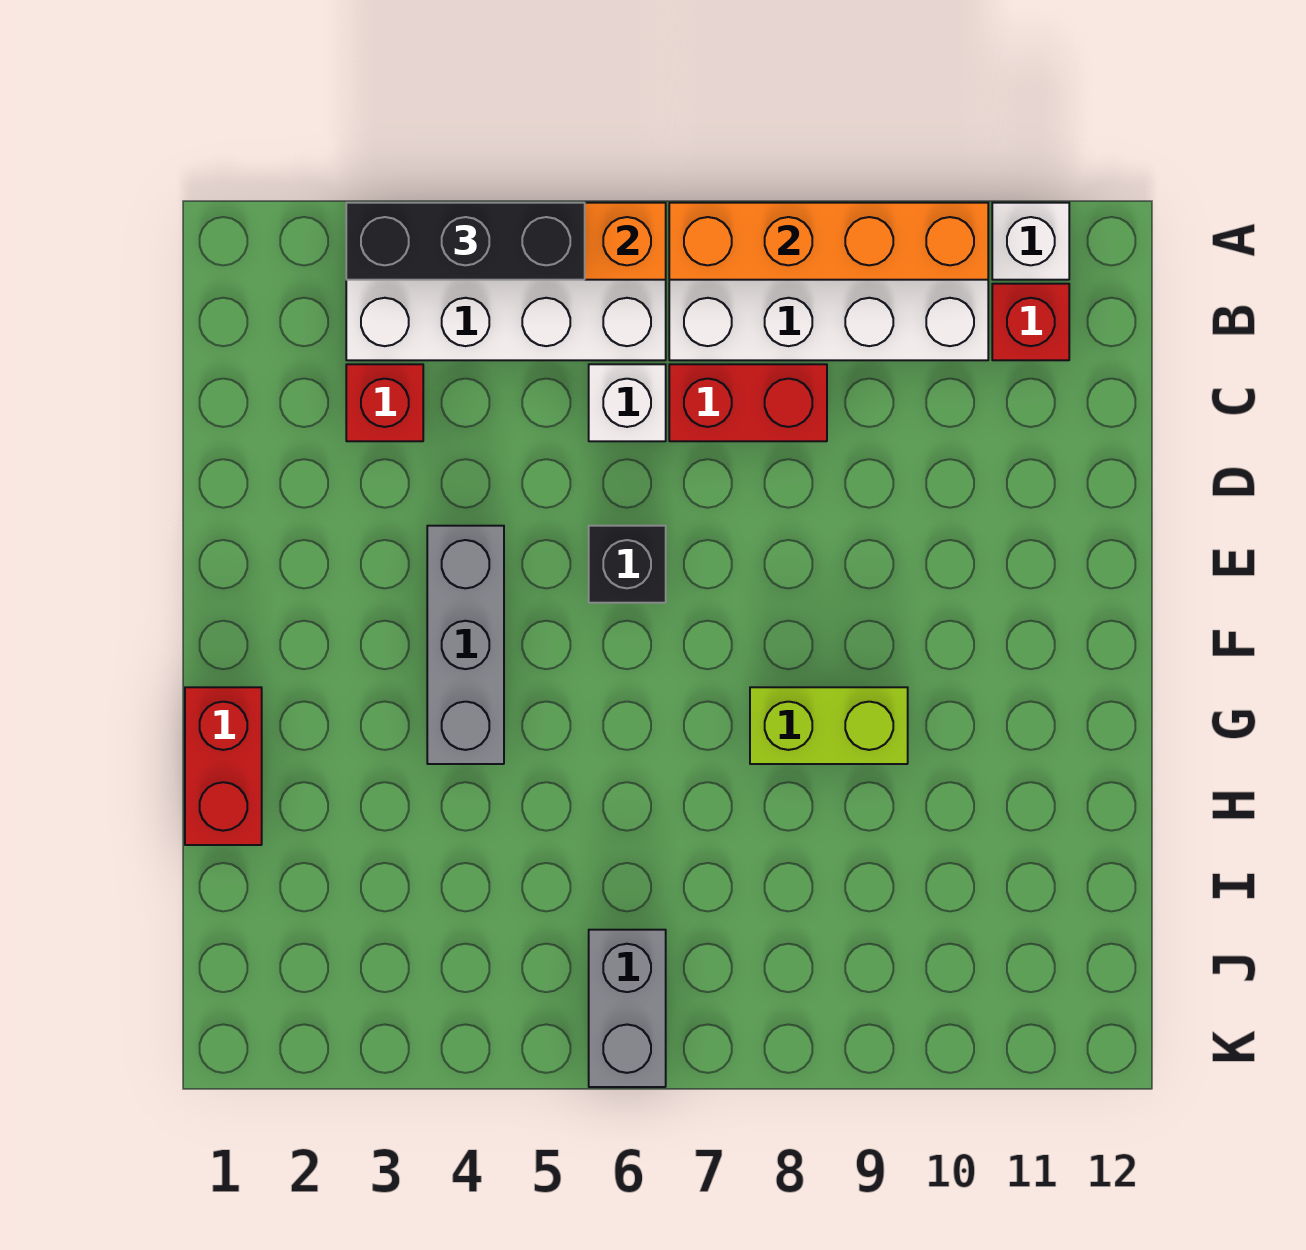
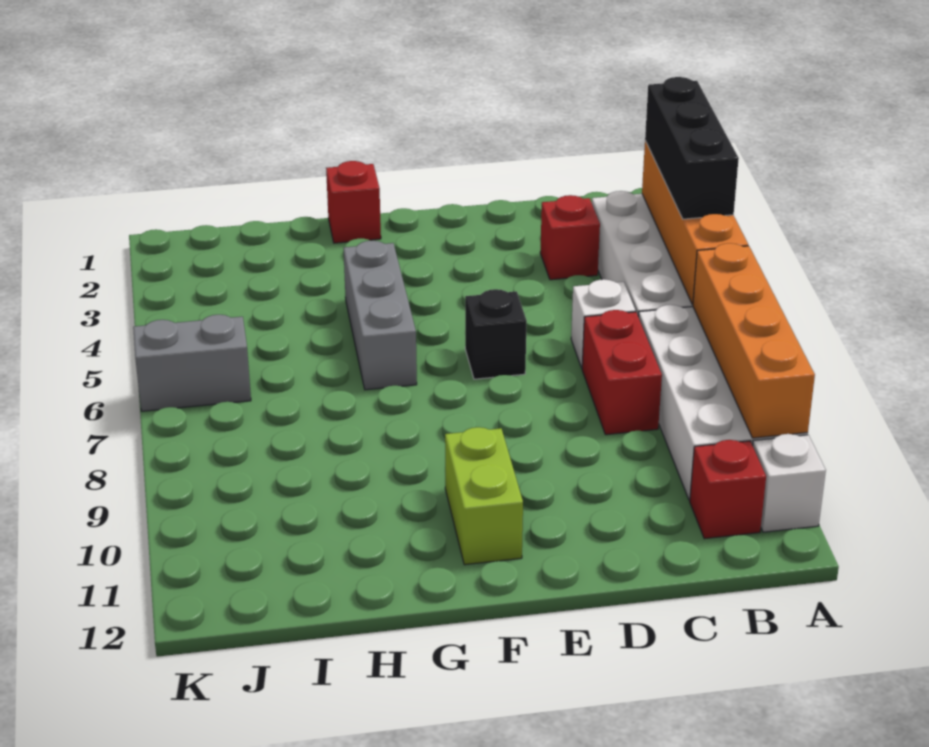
grey 1x3 brick [427,526,504,764] -> grey 1x3 brick turned to [344,241,417,390]
red 1x2 brick [185,687,262,845] -> red 1x1 brick [326,161,381,243]
lime 1x2 brick [750,687,908,764] -> lime 1x2 brick moved to [445,427,523,565]

